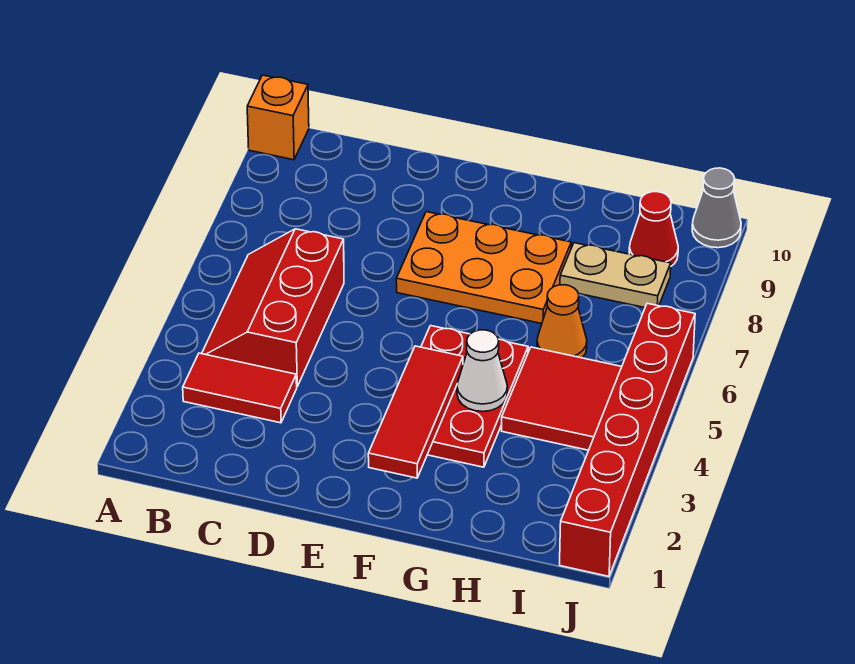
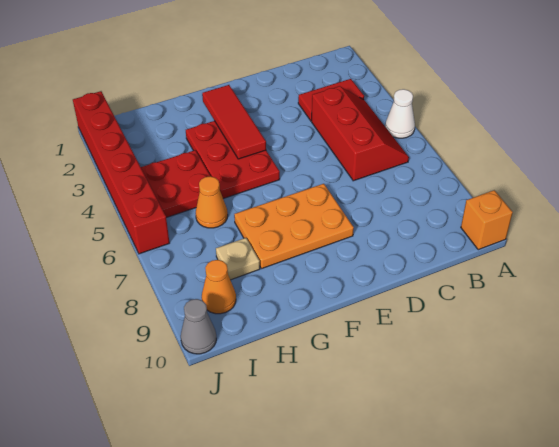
white 1x1 cone [457,330,507,412] -> white 1x1 cone moved to [385,89,415,138]
red 2x2 tile [501,347,622,450] -> red 2x2 plate [141,150,210,218]
tan 1x2 plate [560,243,671,308] -> tan 1x1 plate [216,238,260,280]
red 1x1 cone [629,192,678,266] -> orange 1x1 cone [202,260,236,314]

